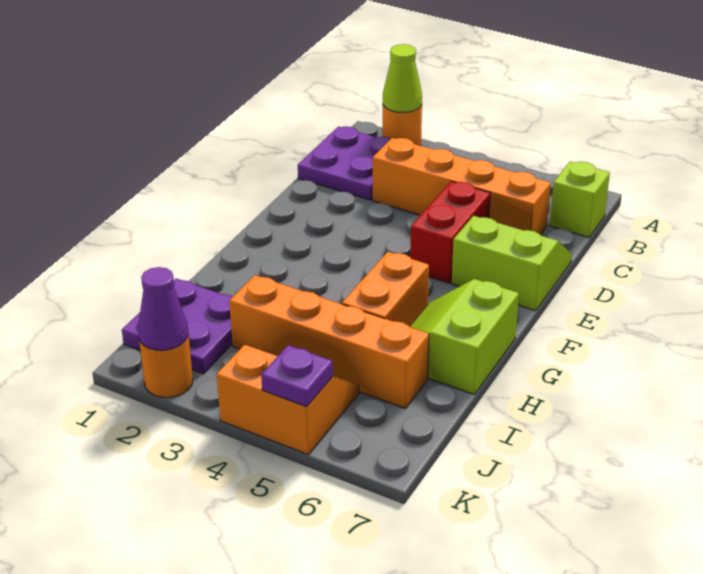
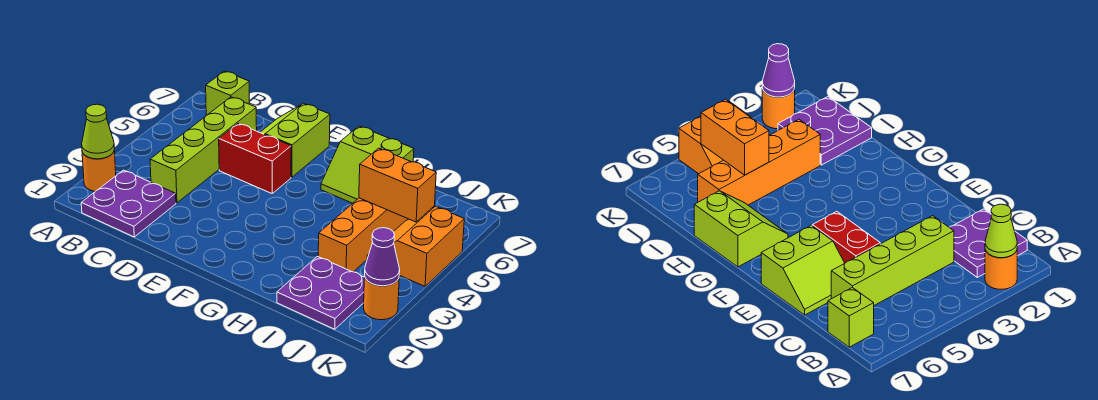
orange 1x4 brick [373,138,551,235] -> lime 1x4 brick [150,97,257,203]
orange 1x2 brick [342,252,429,327] -> orange 1x2 brick moved to [359,148,436,222]
purple 1x1 plate [261,345,333,407] -> none

